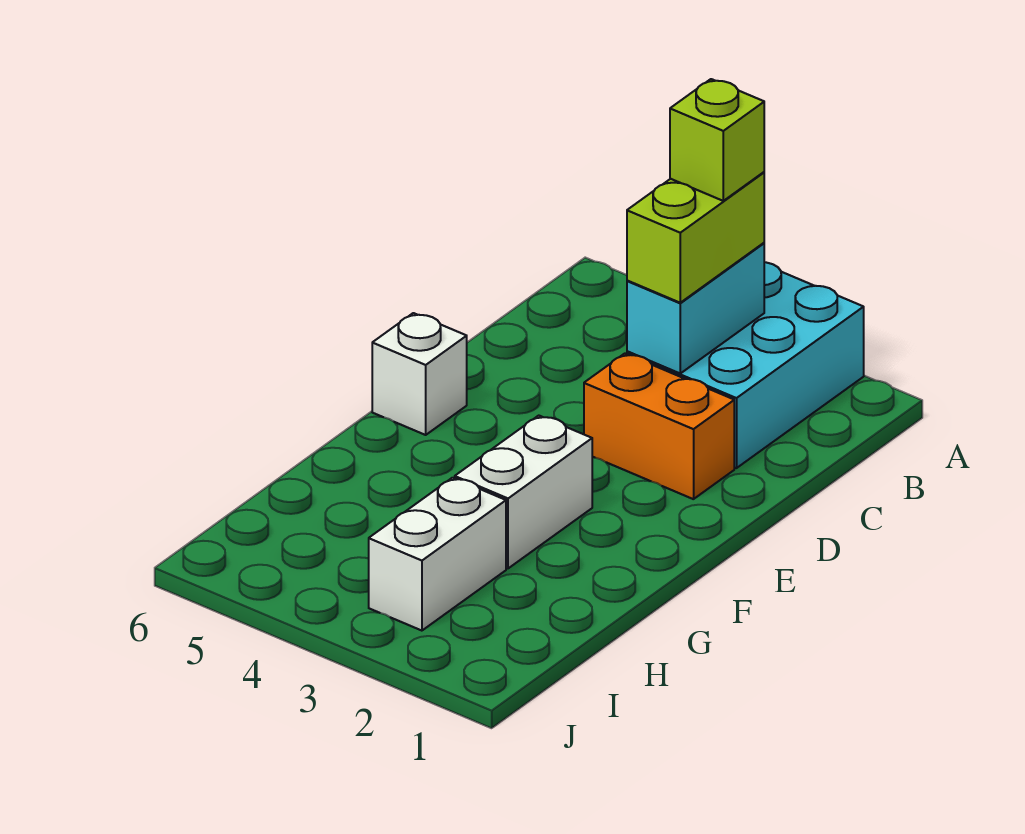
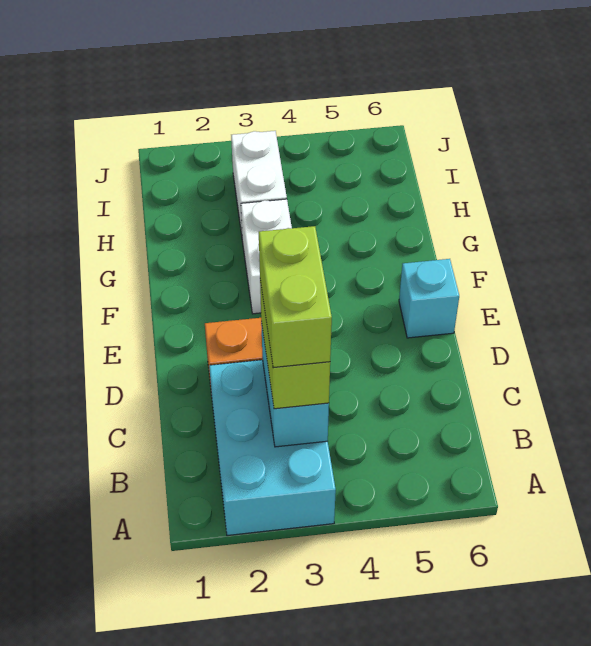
lime 1x1 brick [670,79,764,201] -> lime 1x2 brick [259,226,332,368]
white 1x1 brick [372,313,467,435] -> cyan 1x1 brick [399,259,459,338]

